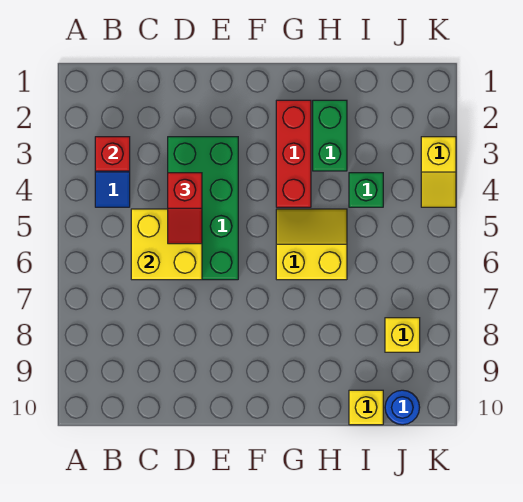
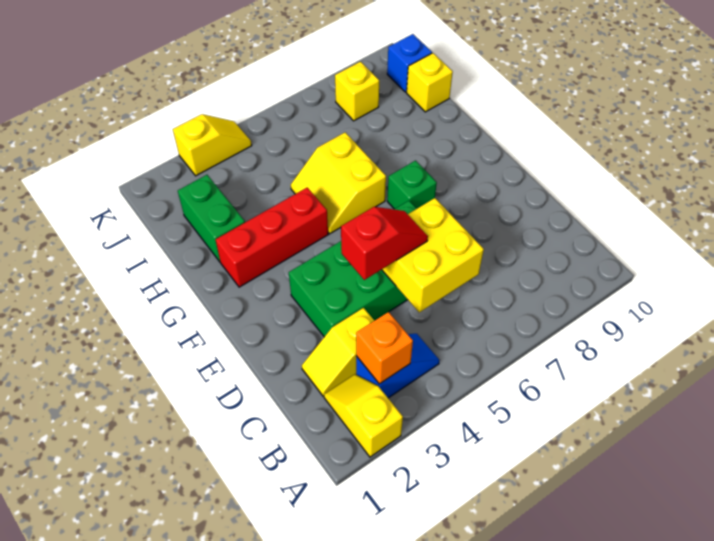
none -> yellow 1x2 slope [324,374,403,457]
red 1x1 brick [95,137,130,171] -> orange 1x1 brick [356,312,413,384]
none -> yellow 1x2 slope [302,308,374,396]
green 1x2 brick [313,100,347,171] -> green 1x2 brick turned to [178,175,245,262]
green 1x1 brick [349,173,383,207] -> green 1x1 brick moved to [387,161,437,209]
blue 1x1 round brick [385,390,420,425] -> blue 1x1 brick [387,34,432,92]

